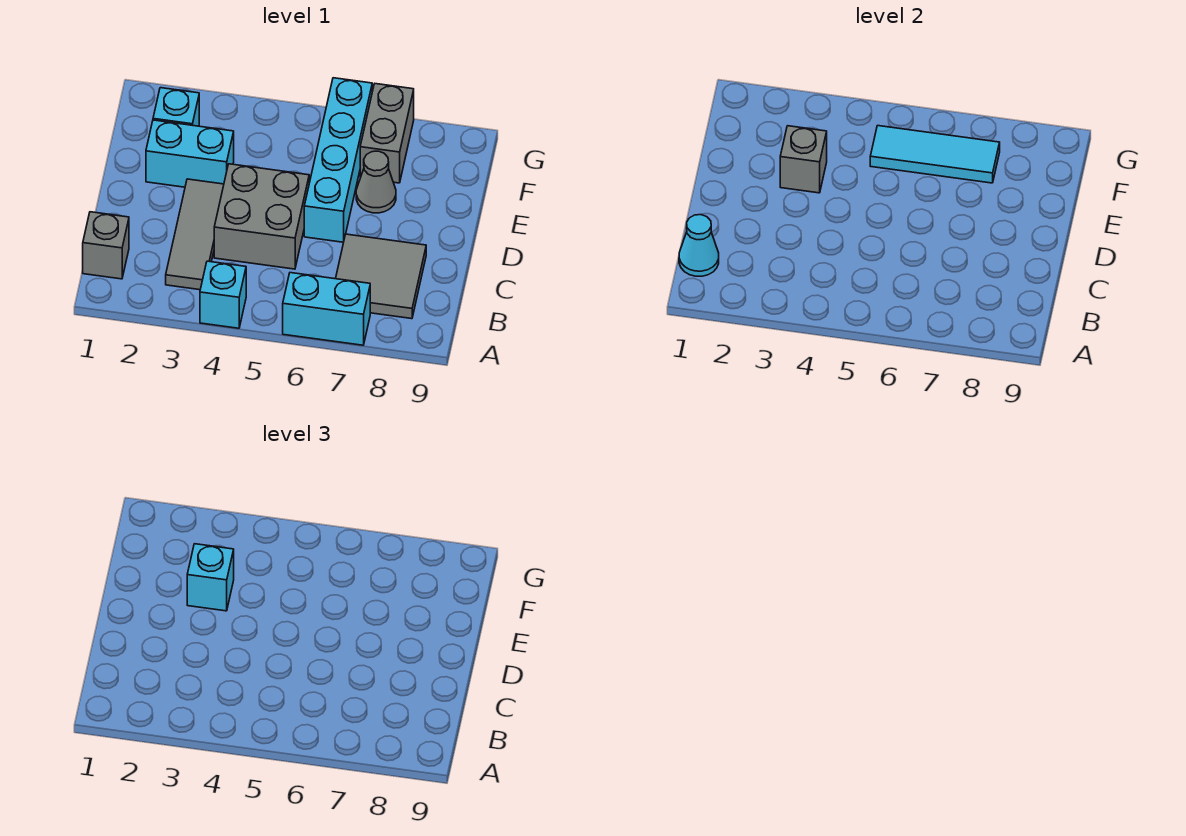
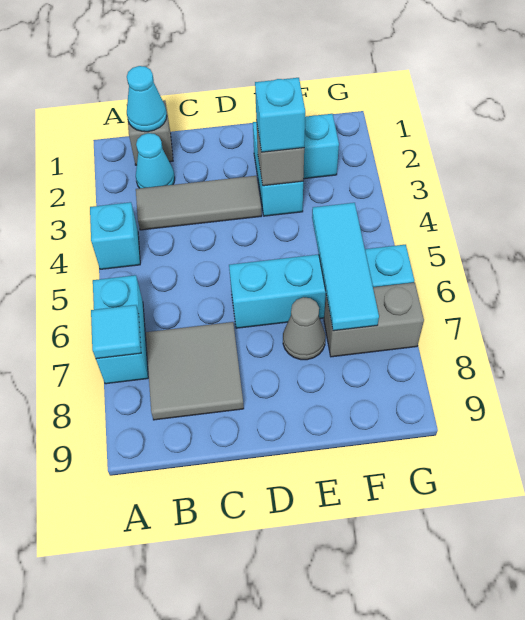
none -> cyan 1x1 tile [91,305,141,359]
none -> cyan 1x1 cone [136,133,175,188]
grey 2x2 brick [214,164,309,269] -> none

